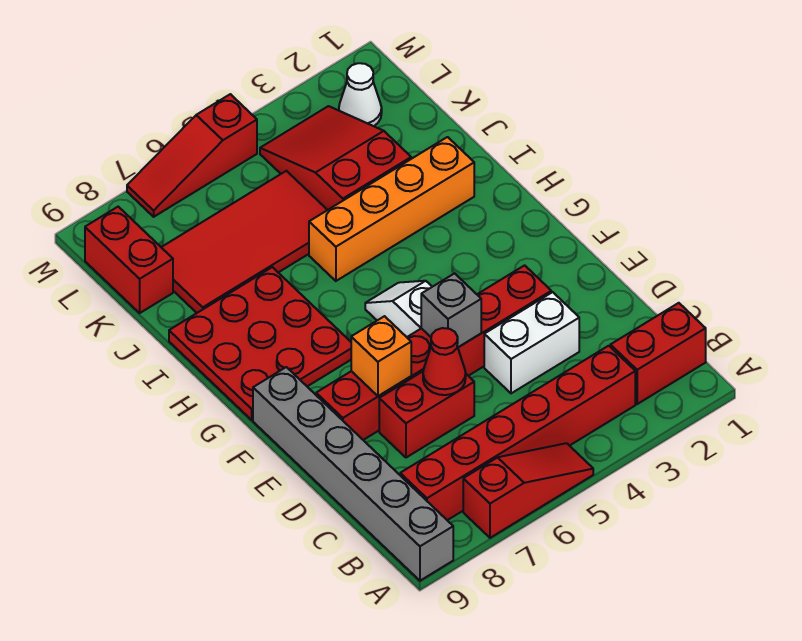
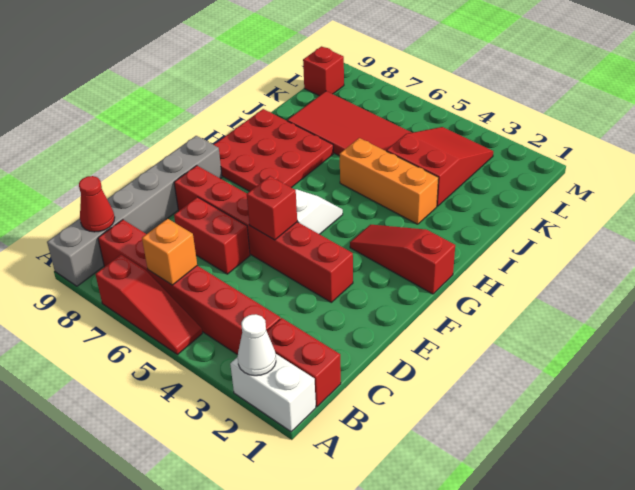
white 1x2 brick [484,292,579,393] -> white 1x2 brick moved to [230,353,316,432]
red 1x1 cone [423,328,466,395] -> red 1x1 cone moved to [79,176,115,232]
grey 1x1 brick [421,273,481,347] -> red 1x1 brick [247,176,297,240]
orange 1x1 brick [351,316,411,396] -> orange 1x1 brick moved to [142,219,197,285]
orange 1x4 brick [309,137,474,281] -> orange 1x3 brick [340,138,439,224]
red 1x2 brick [85,207,173,313] -> red 1x1 brick [303,46,344,96]
white 1x1 cone [339,63,382,126] -> white 1x1 cone moved to [238,314,276,376]
red 1x3 slope [127,94,257,217] -> red 1x3 slope moved to [350,225,455,294]

